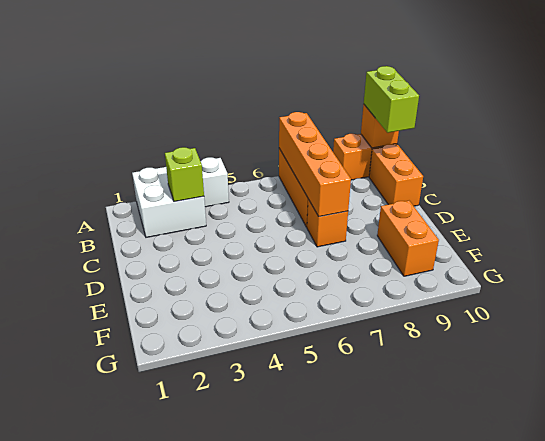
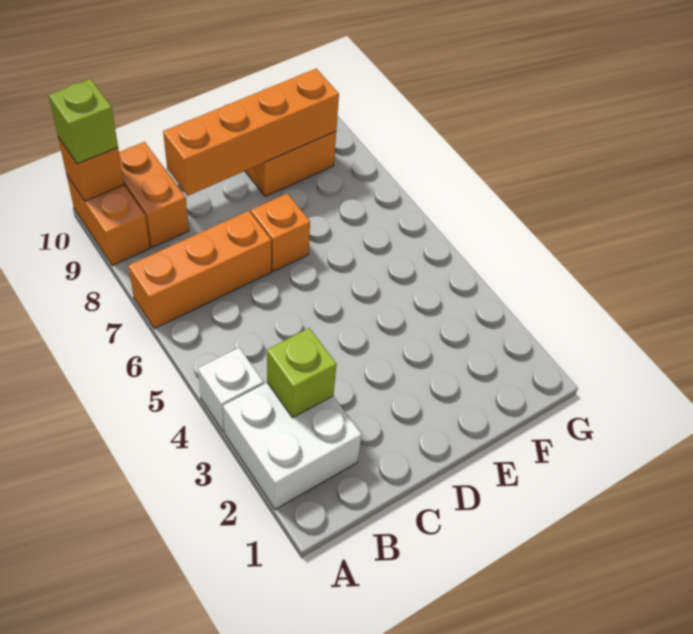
orange 1x4 brick [279,112,351,217] -> orange 1x4 brick moved to [163,69,339,196]
lime 1x2 brick [364,66,419,133] -> lime 1x1 brick [49,79,118,164]
orange 1x2 brick [369,144,423,206] -> orange 1x2 brick turned to [119,142,189,248]

